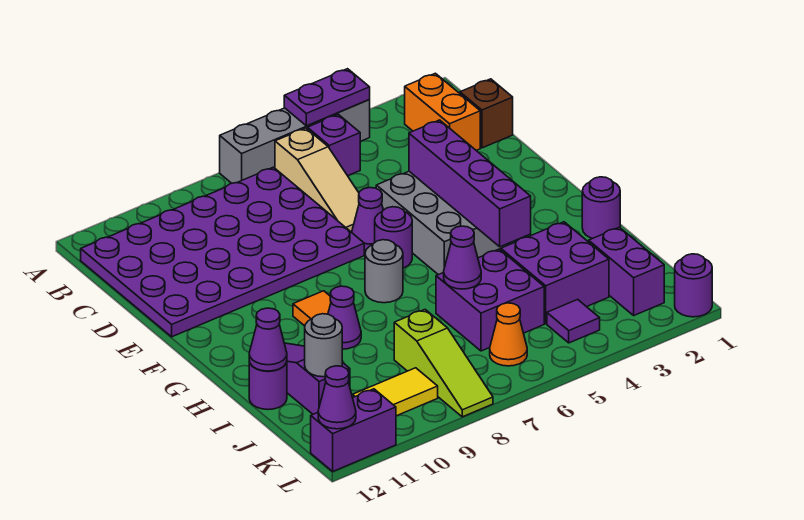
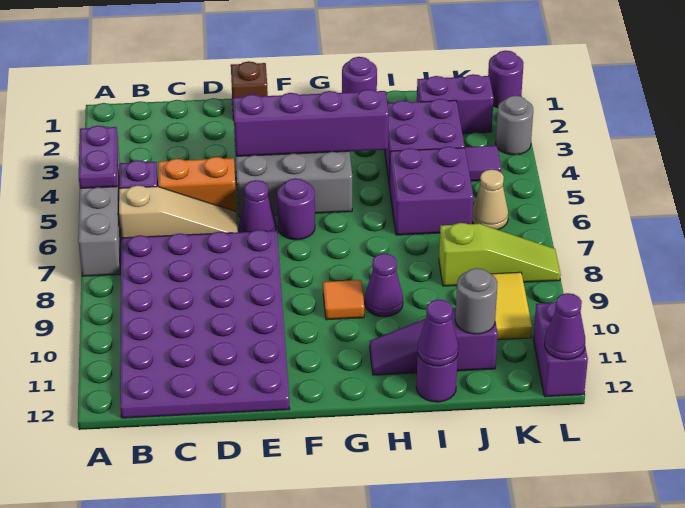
orange 1x2 brick [405,73,480,151] -> orange 1x2 brick moved to [158,157,236,211]
brown 1x1 brick [460,79,513,148] -> brown 1x1 brick moved to [231,61,268,120]
grey 1x1 round brick [365,240,403,303] -> grey 1x1 round brick moved to [496,96,533,155]
purple 1x1 cone [444,226,481,289] -> none
orange 1x1 cone [490,303,527,366] -> tan 1x1 cone [472,170,508,230]

